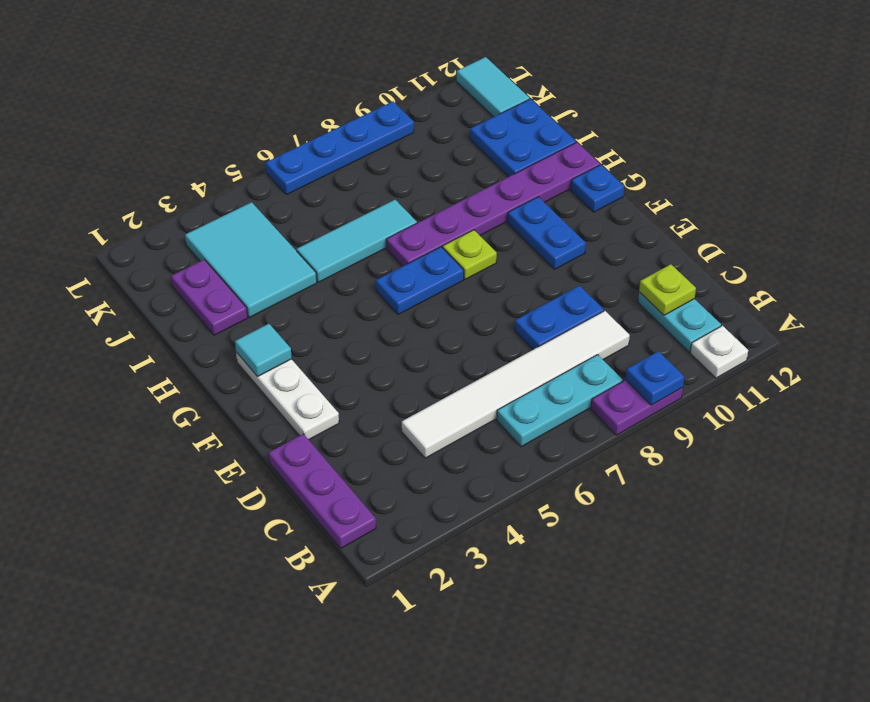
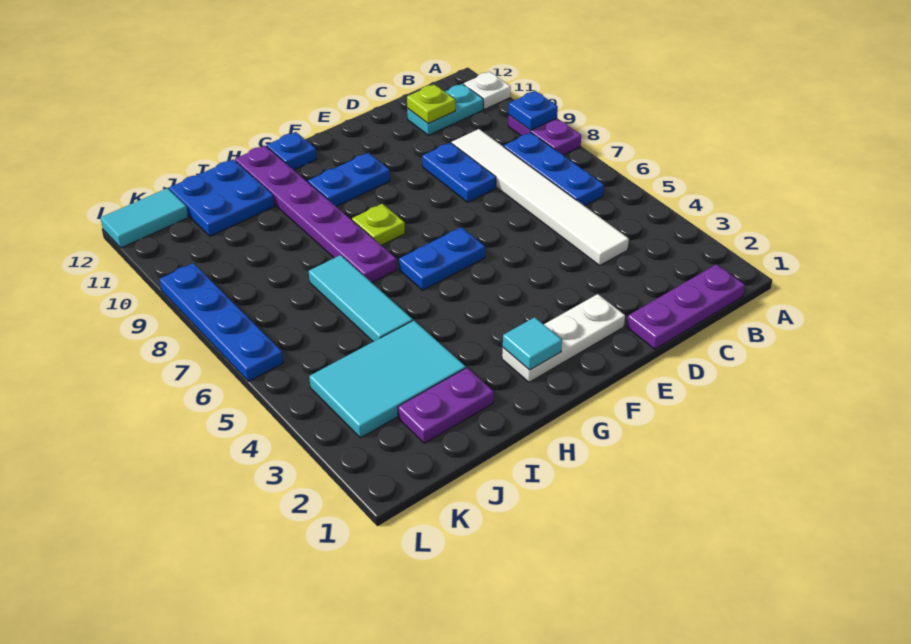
cyan 1x3 plate [497,355,623,447] -> blue 1x3 plate [504,132,604,206]
blue 1x2 plate [376,247,464,315] -> blue 1x2 plate turned to [399,227,485,290]

